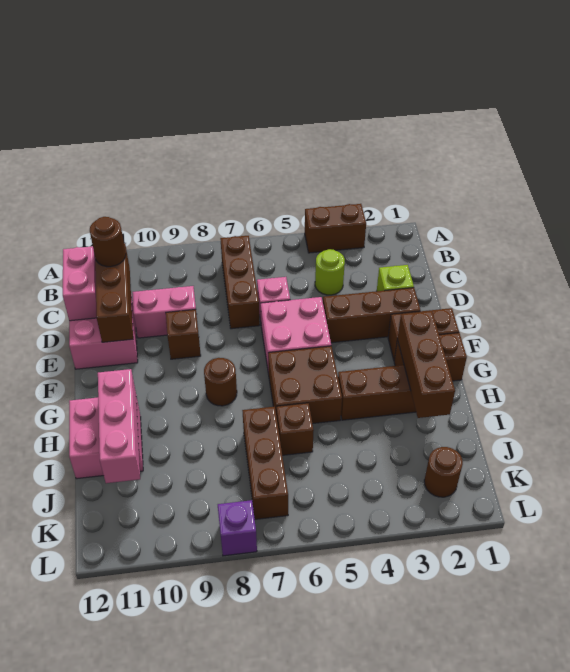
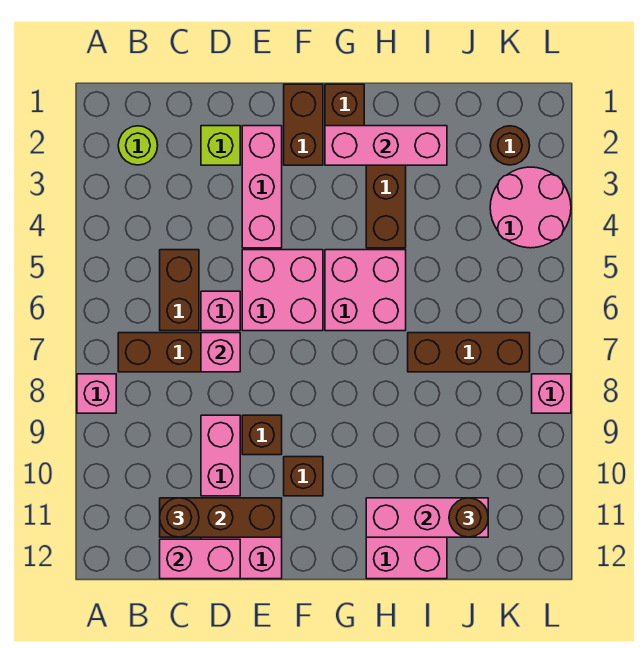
brown 1x2 brick [305,204,366,253] -> brown 1x2 brick moved to [160,250,199,331]
none -> pink 1x1 brick [77,374,116,413]
lime 1x1 round brick [315,249,345,295] -> lime 1x1 round brick moved to [118,126,158,165]
none -> pink 1x1 brick [201,333,240,372]
brown 1x3 brick [323,288,420,343] -> pink 1x3 brick [242,126,282,248]
brown 1x3 brick [397,311,455,418] -> pink 1x3 brick [325,126,447,165]
brown 2x2 brick [268,346,342,424] -> pink 2x2 brick [325,250,406,331]
brown 1x1 round brick [204,358,237,406] -> brown 1x1 round brick moved to [449,498,488,537]
brown 1x1 brick [276,403,314,455] -> brown 1x1 brick moved to [284,457,323,496]
none -> pink 2x2 round brick [490,167,571,248]
purple 1x1 brick [218,500,257,556] -> pink 1x1 brick [532,374,571,413]

